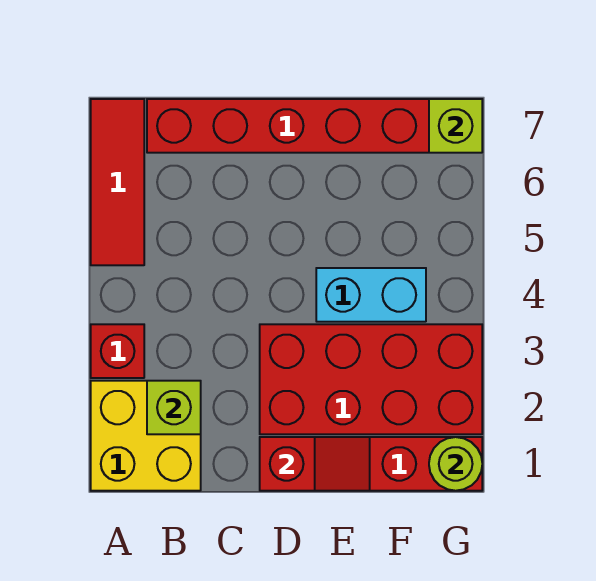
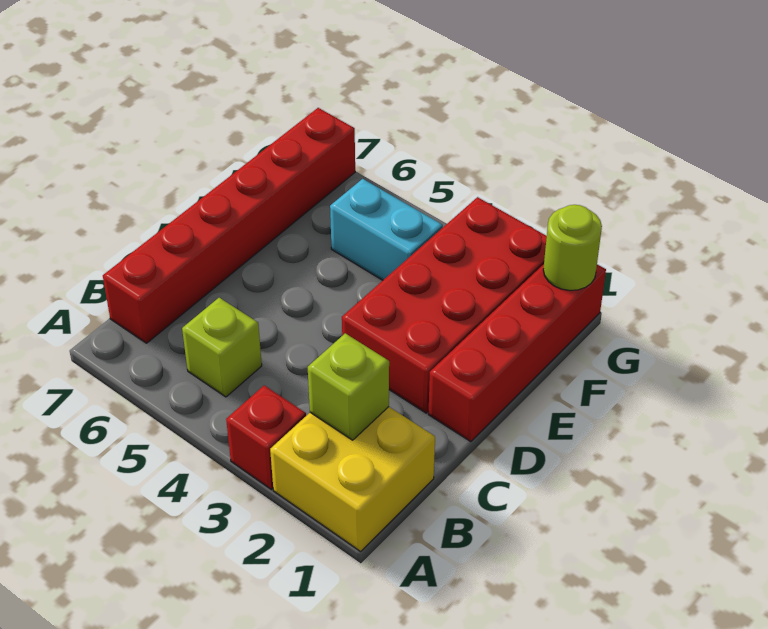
red 1x3 tile [91,99,144,265] -> none
red 1x2 slope [260,437,370,491] -> none
cyan 1x2 brick [316,268,426,322] -> cyan 1x2 brick turned to [330,179,443,280]
lime 1x1 brick [429,99,482,153] -> lime 1x1 brick moved to [182,298,262,397]

